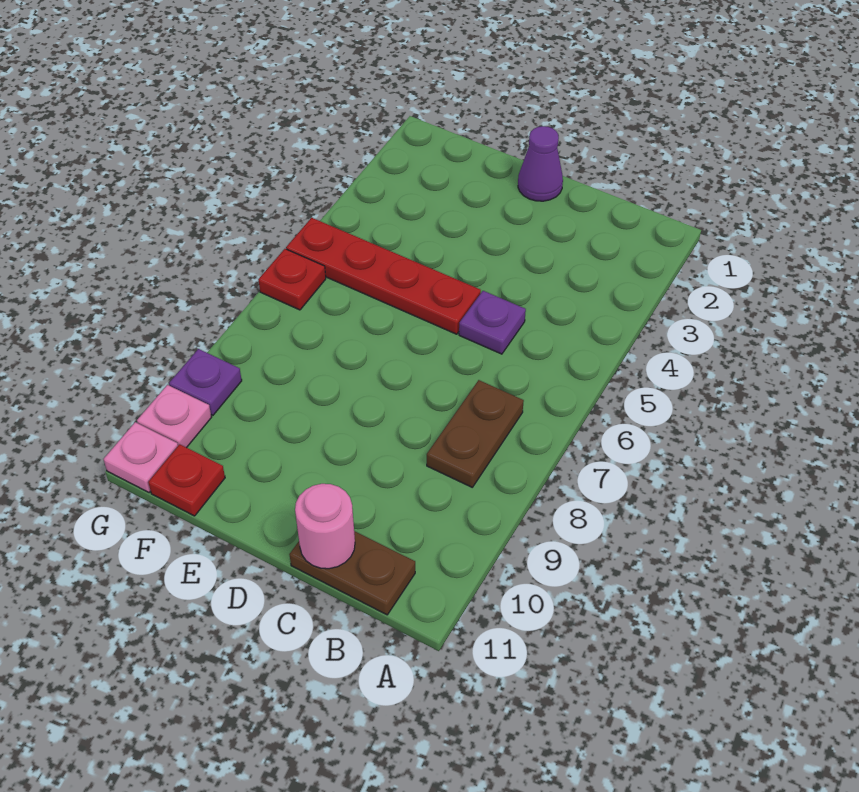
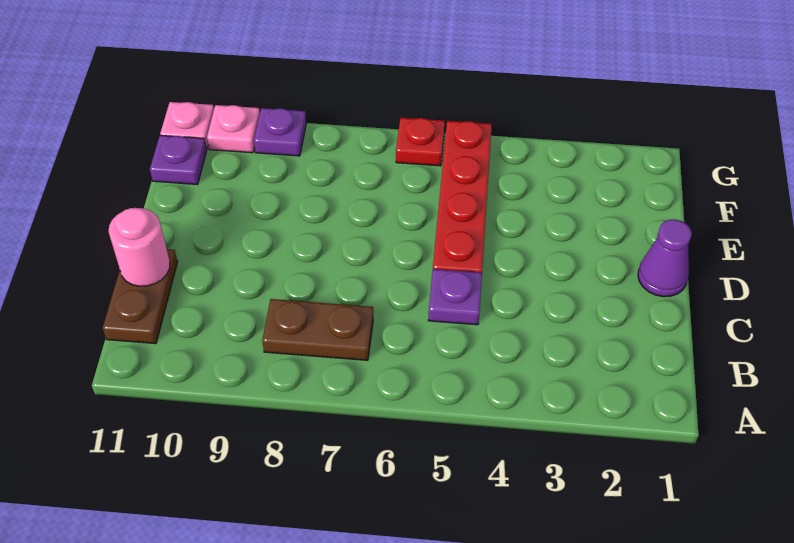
red 1x1 plate [148,444,225,516] -> purple 1x1 plate [150,135,206,184]

